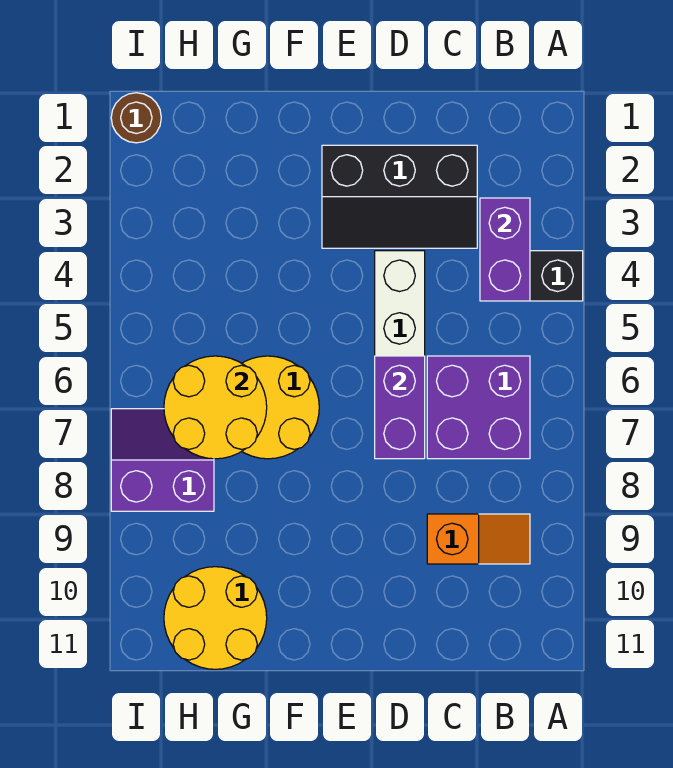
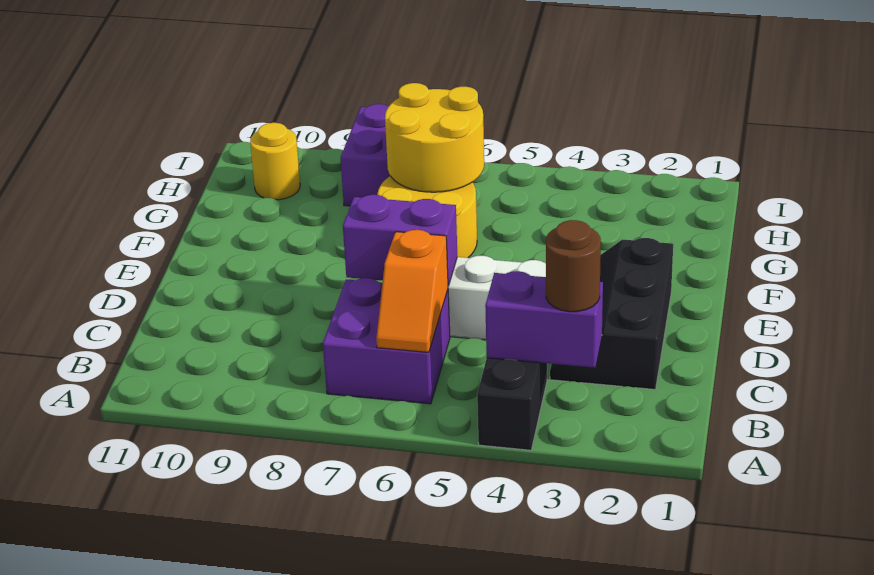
orange 1x2 slope [427,514,530,564] -> orange 1x2 slope moved to [376,230,448,352]
yellow 2x2 round brick [164,567,267,669] -> yellow 1x1 round brick [250,123,300,200]
brown 1x1 round brick [111,93,161,143] -> brown 1x1 round brick moved to [546,220,601,312]

